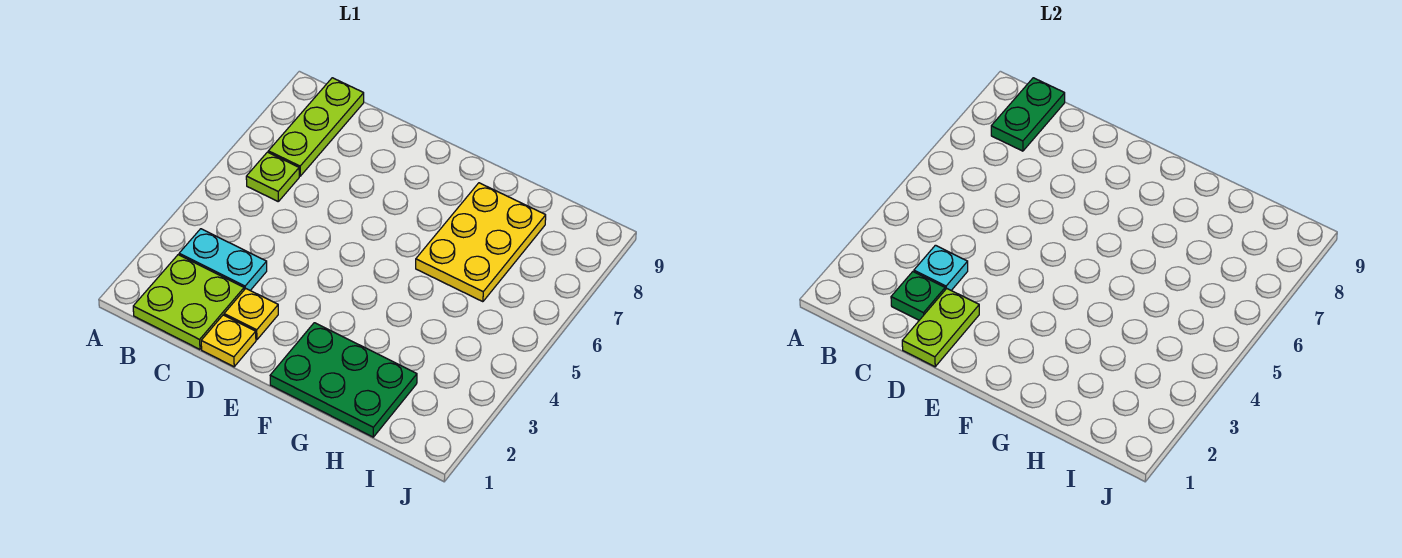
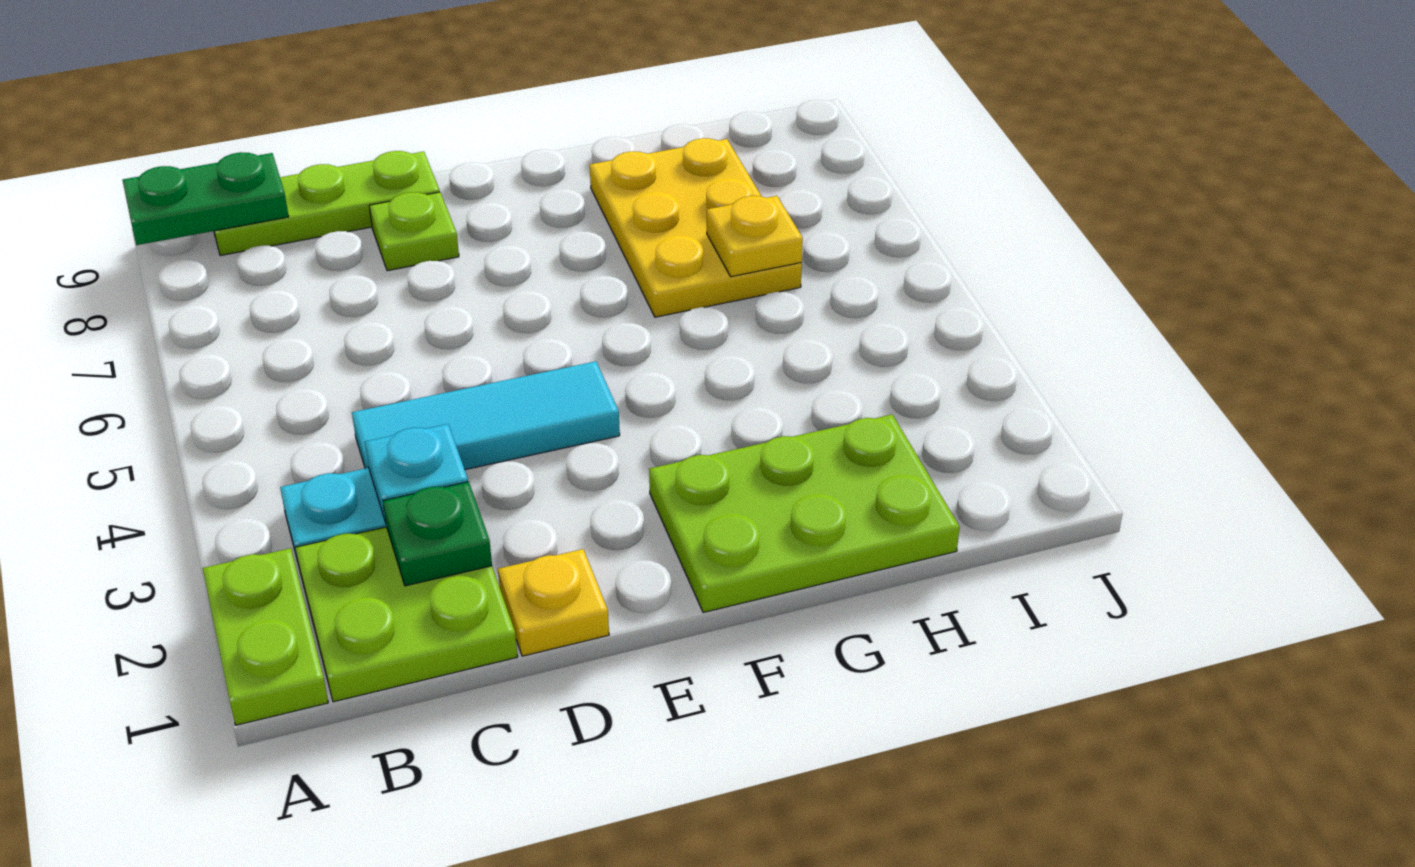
lime 1x1 plate [246,152,299,201] -> lime 1x1 plate moved to [369,192,459,271]
lime 1x3 plate [268,78,364,176] -> lime 1x3 plate turned to [214,151,440,256]
green 1x2 plate [991,78,1065,151] -> green 1x2 plate turned to [123,152,289,245]
none -> cyan 1x3 tile [352,361,620,470]
lime 1x2 plate [902,289,979,367] -> lime 1x2 plate moved to [202,548,328,725]
yellow 1x1 plate [224,289,278,340] -> yellow 1x1 plate moved to [707,196,803,277]
green 2x3 plate [270,323,417,437] -> lime 2x3 plate [649,415,960,613]

